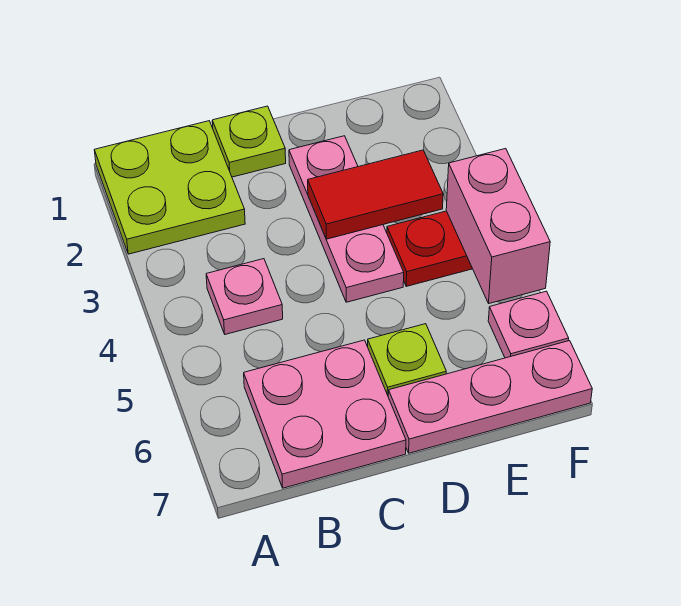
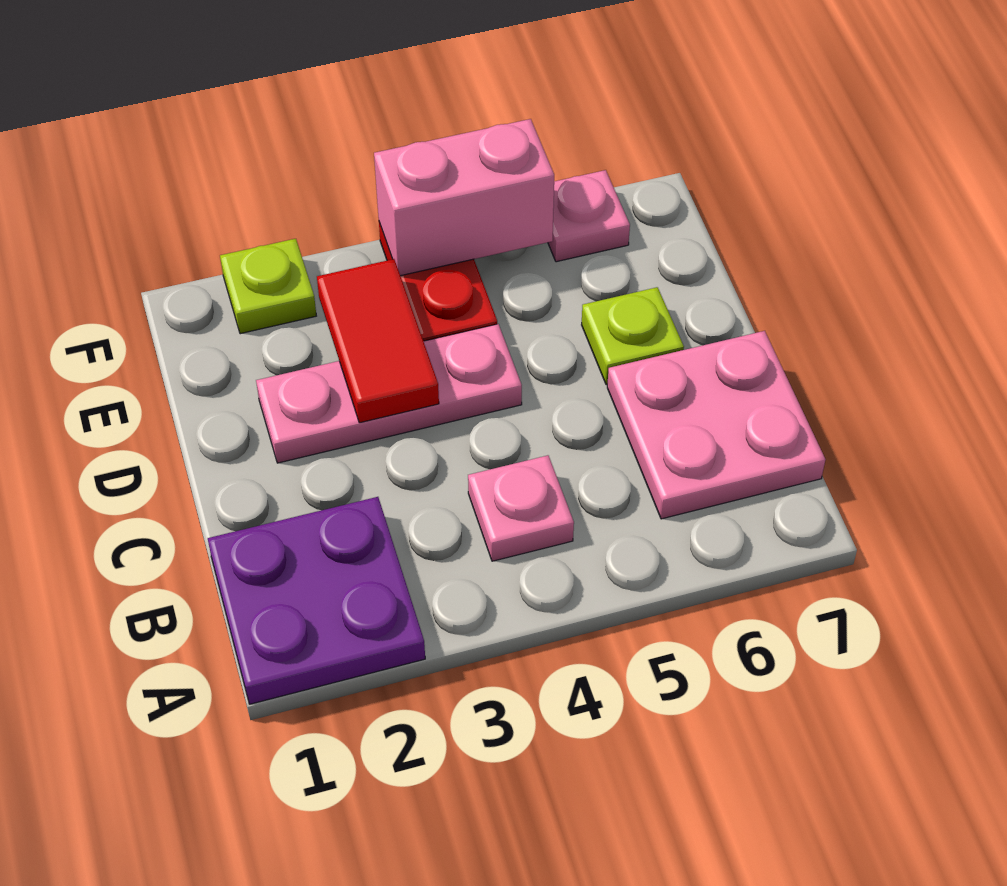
lime 2x2 plate [94,121,245,254] -> purple 2x2 plate [208,497,425,704]
lime 1x1 plate [212,106,286,177] -> lime 1x1 plate moved to [220,239,316,334]
pink 1x3 plate [388,341,592,453] -> none

